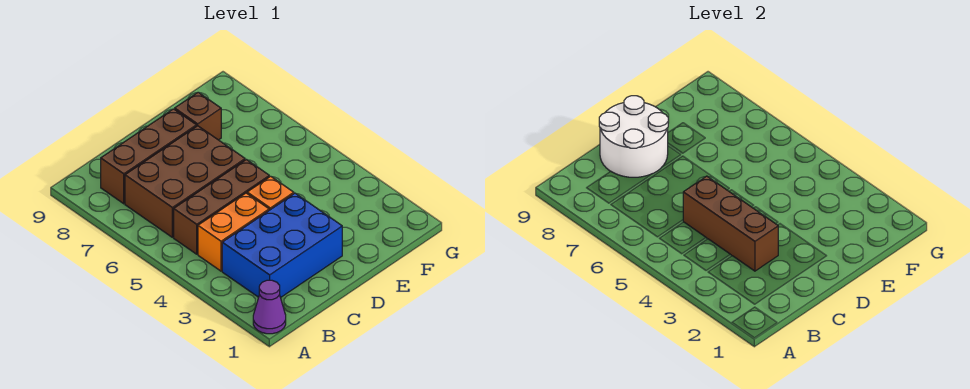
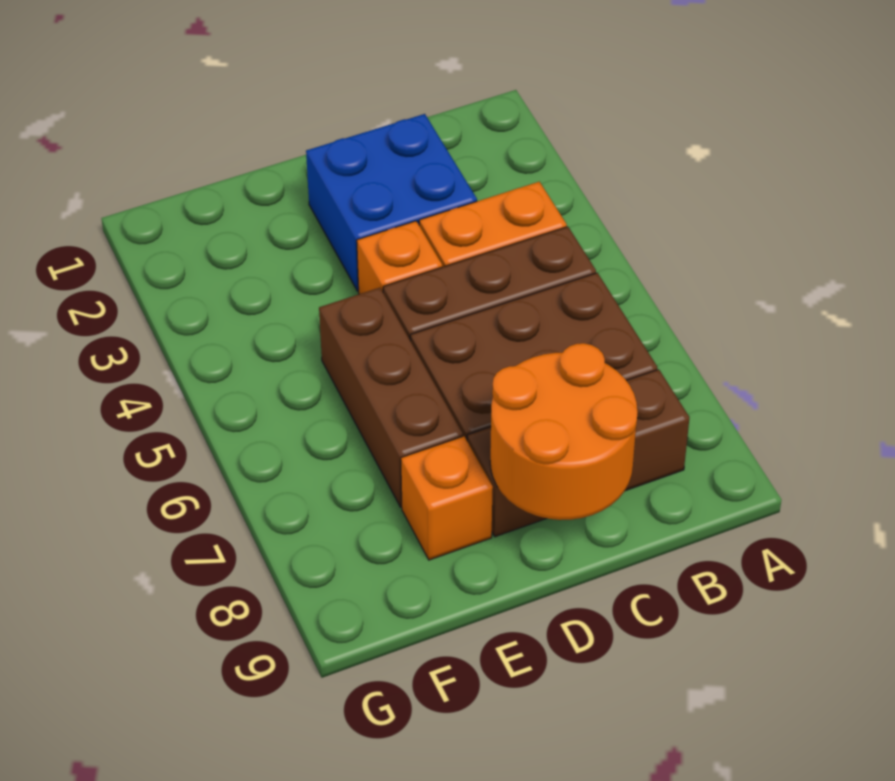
purple 1x1 cone [253,280,286,334] -> none
blue 2x3 brick [222,193,342,298] -> blue 2x2 brick [306,114,477,291]
brown 1x3 brick [683,176,778,271] -> brown 1x3 brick moved to [319,288,463,507]
white 2x2 round brick [599,96,668,177] -> orange 2x2 round brick [490,343,638,520]
brown 1x1 brick [175,92,221,140] -> orange 1x1 brick [401,436,493,560]

